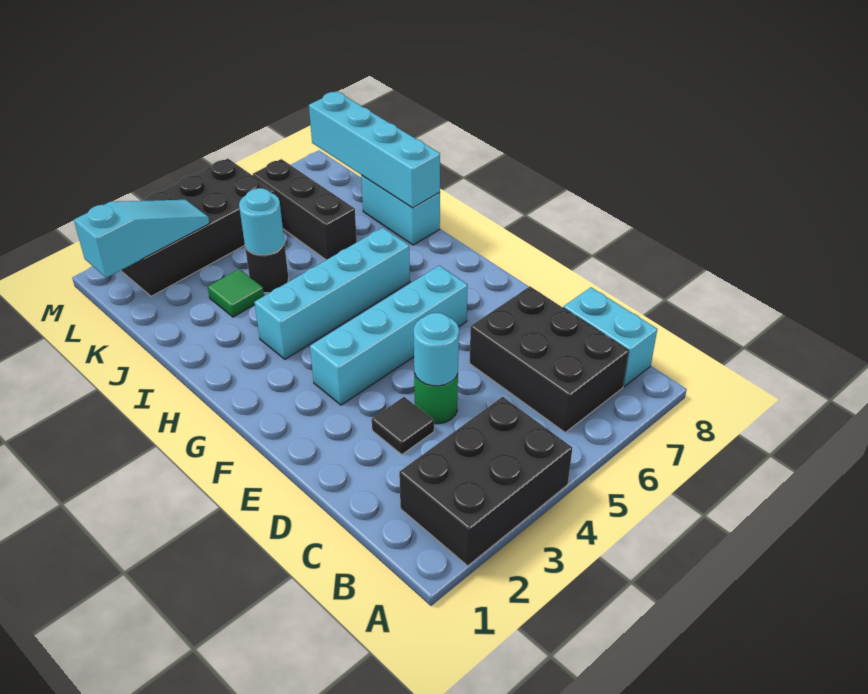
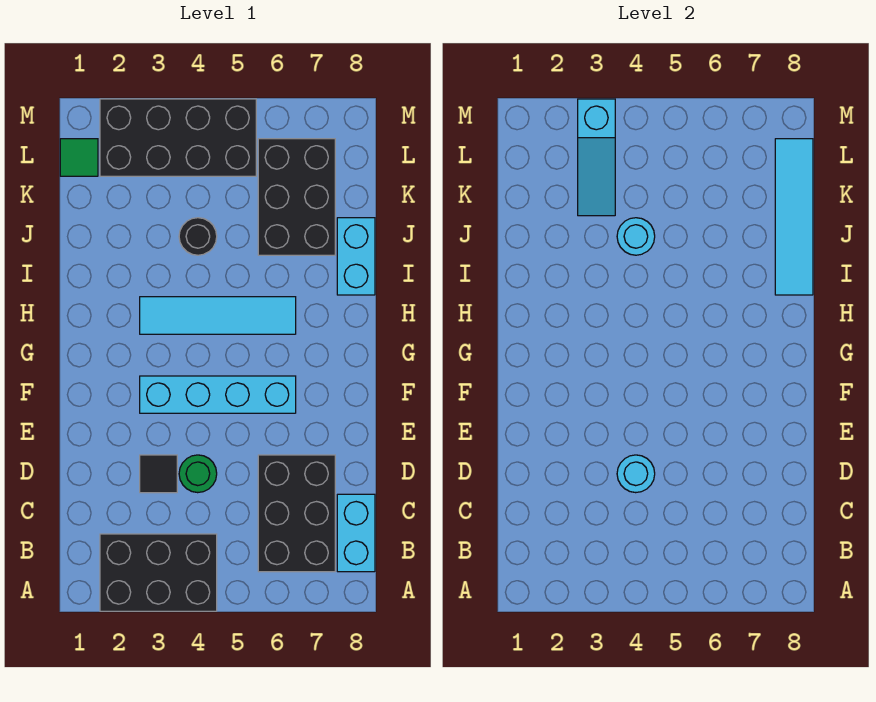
cyan 1x4 brick [254,227,410,359] -> cyan 1x4 tile [140,297,296,334]
cyan 1x4 brick [309,91,440,208] -> cyan 1x4 tile [775,139,813,295]
green 1x1 tile [208,269,264,317] -> green 1x1 tile moved to [60,139,98,176]
black 1x3 brick [253,159,357,260] -> black 2x3 brick [258,139,335,255]
cyan 1x3 slope [74,200,209,278] -> cyan 1x3 slope turned to [578,99,615,216]

